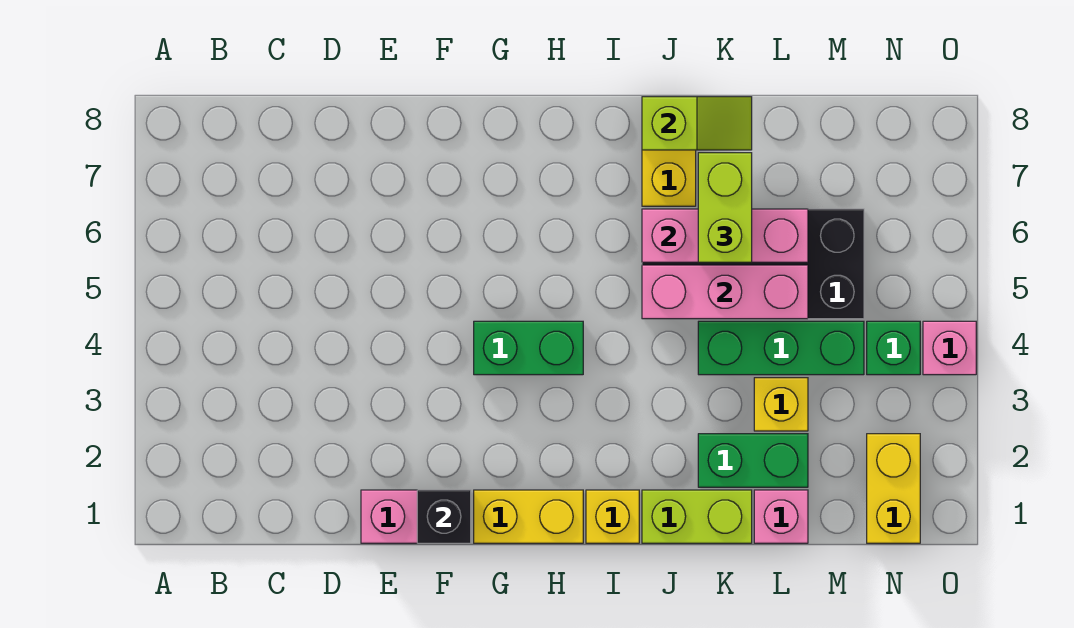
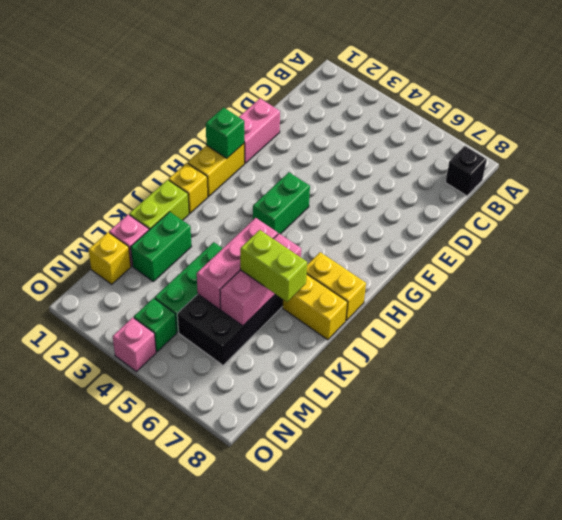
black 1x1 brick [417,490,471,543] -> black 1x1 brick moved to [446,146,487,196]
none -> green 1x1 brick [206,108,244,158]
lime 1x2 slope [642,97,752,150] -> none
yellow 1x1 brick [754,378,808,431] -> yellow 1x1 brick moved to [89,232,131,284]
yellow 1x2 brick [867,434,920,543] -> yellow 1x2 brick moved to [307,252,366,320]

